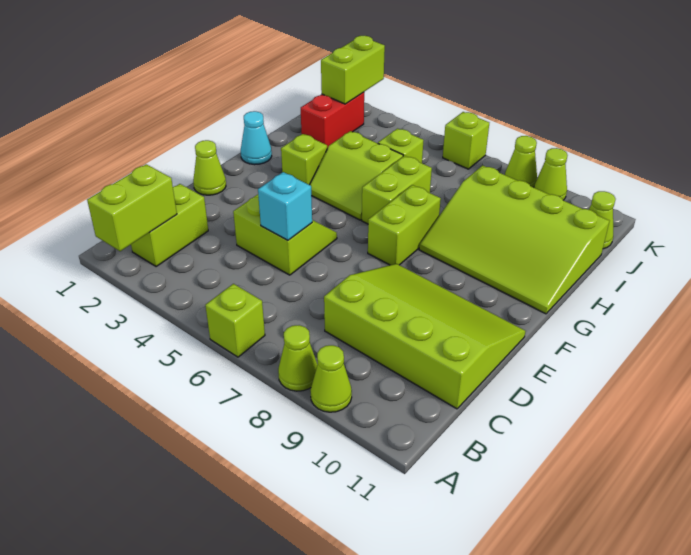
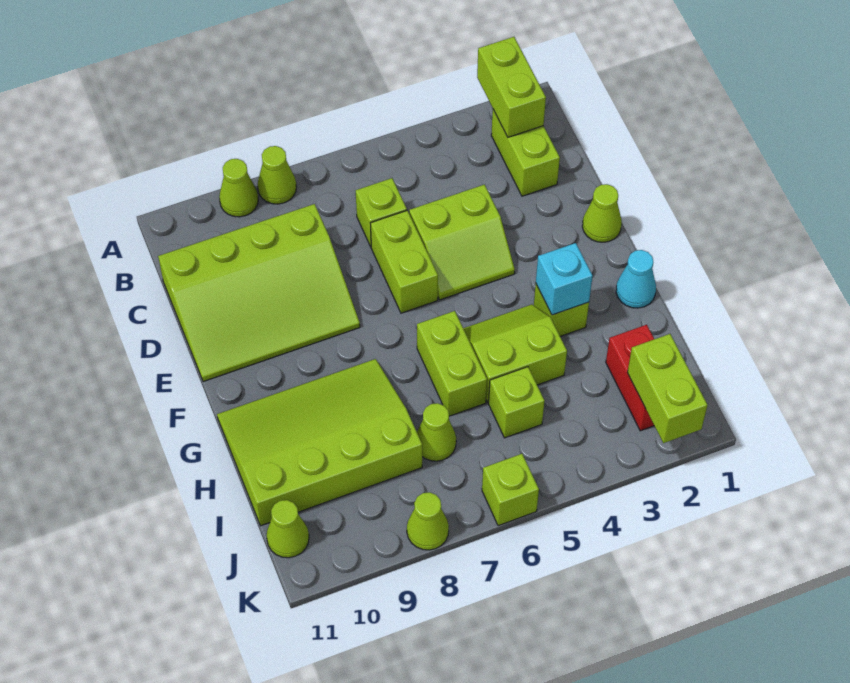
lime 1x1 brick [205,284,265,357] -> lime 1x1 brick moved to [356,178,407,247]
cyan 1x1 brick [258,172,312,240] -> cyan 1x1 brick moved to [536,243,593,315]
lime 1x2 brick [368,185,441,265] -> lime 1x2 brick moved to [371,210,438,313]
lime 1x1 cone [534,148,567,200] -> lime 1x1 cone moved to [417,403,456,461]

